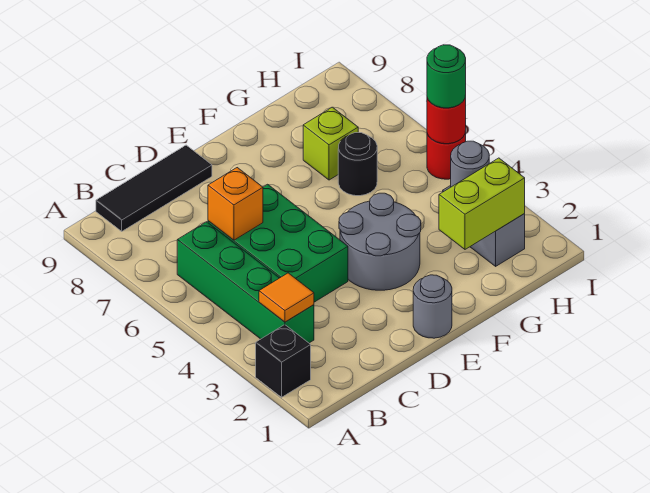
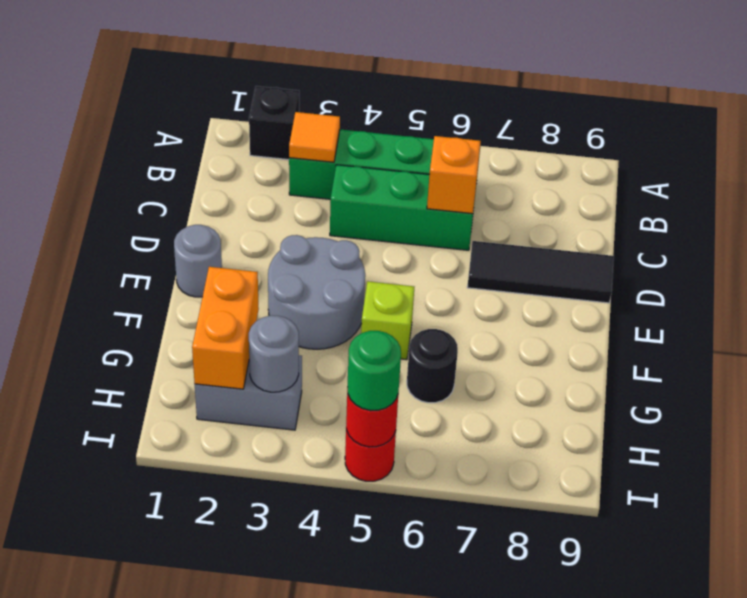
black 1x3 tile [96,145,212,231] -> black 1x3 tile turned to [467,241,614,303]
green 2x3 brick [208,184,348,302] -> green 1x3 brick [330,165,475,250]
lime 1x2 brick [439,158,525,249] -> orange 1x2 brick [192,267,259,389]
lime 1x1 brick [303,107,358,180] -> lime 1x1 brick moved to [361,282,414,360]

